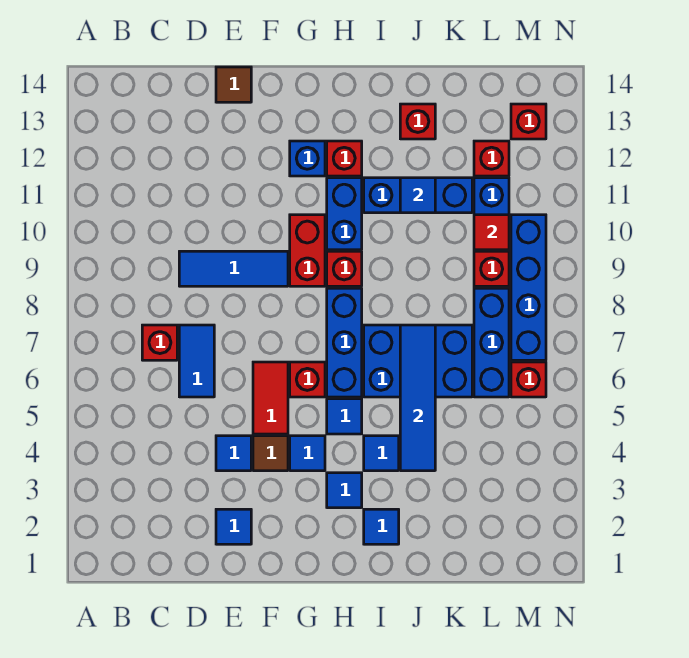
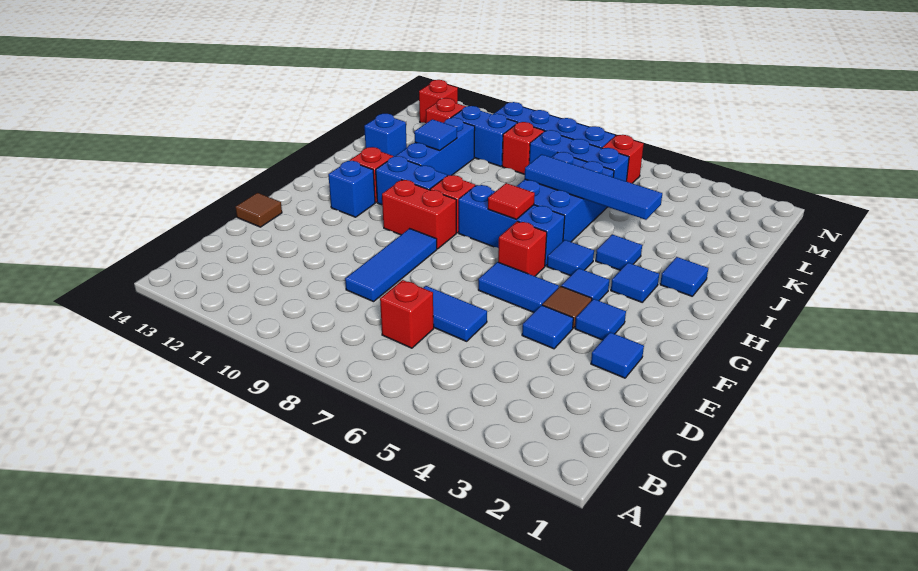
none -> blue 1x1 tile [575,299,626,340]
red 1x2 tile [253,362,288,434] -> blue 1x2 tile [478,262,559,312]
red 1x1 brick [400,104,435,139] -> blue 1x1 brick [364,114,407,157]
red 1x1 tile [474,215,509,250] -> red 1x1 tile moved to [488,183,535,219]

